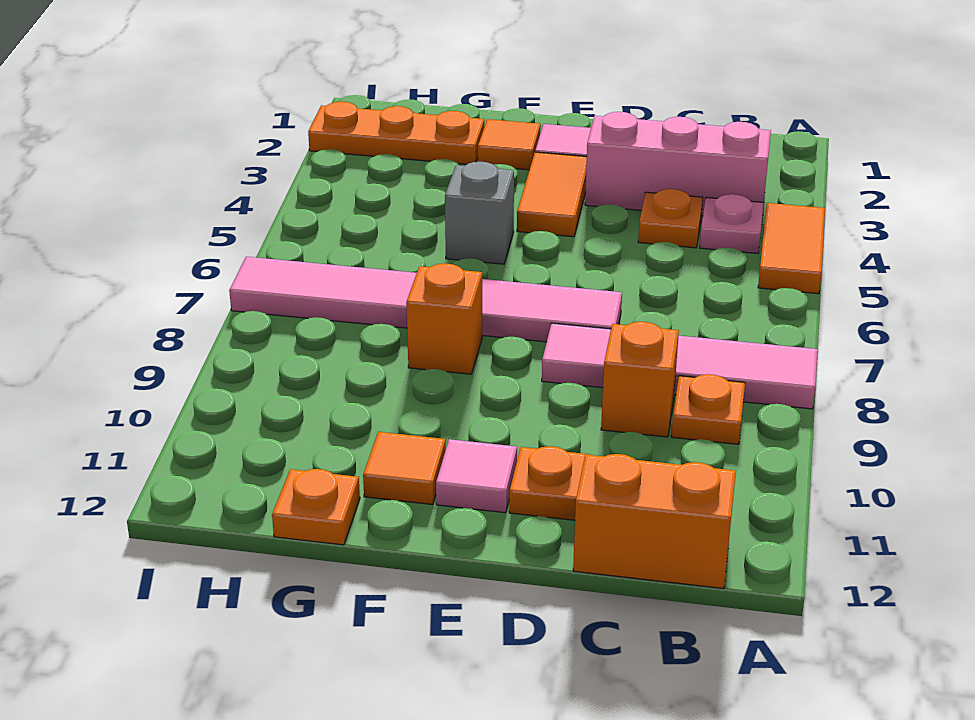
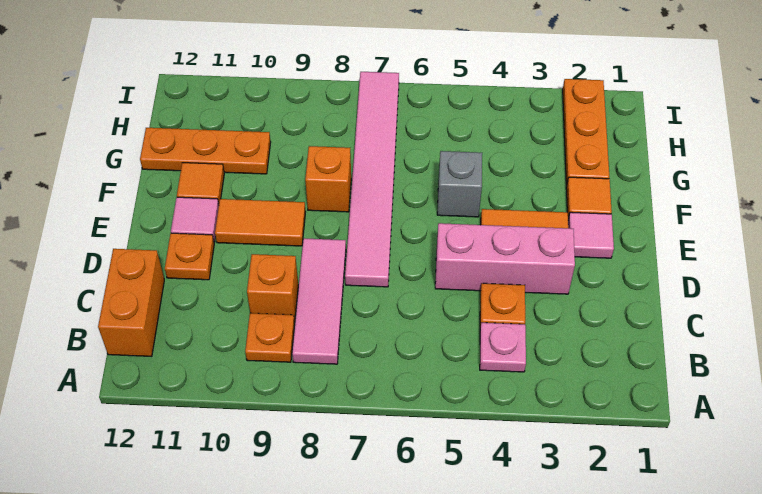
orange 1x2 tile [758,203,825,294] -> orange 1x2 tile moved to [215,199,306,246]
pink 1x4 tile [542,323,818,409] -> pink 1x3 tile [292,238,346,364]
pink 1x3 brick [585,112,771,216] -> pink 1x3 brick turned to [435,223,575,294]
orange 1x1 plate [272,469,360,545] -> orange 1x3 plate [140,128,271,174]

